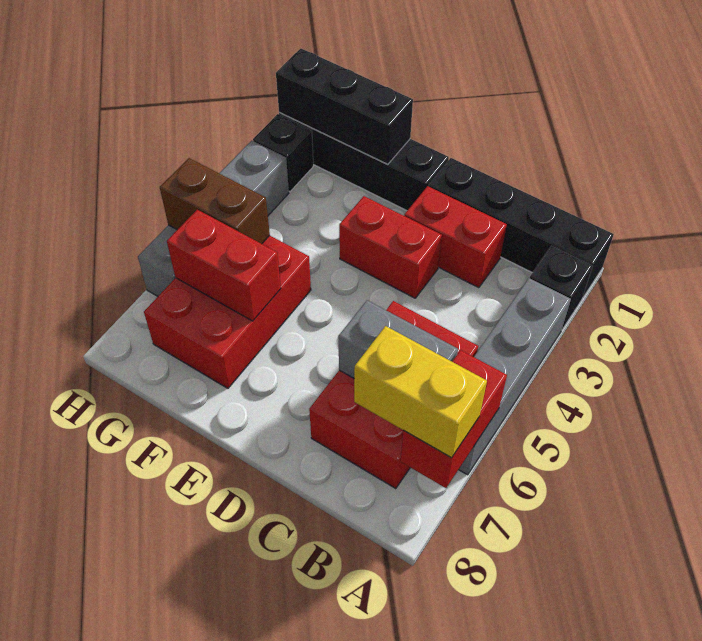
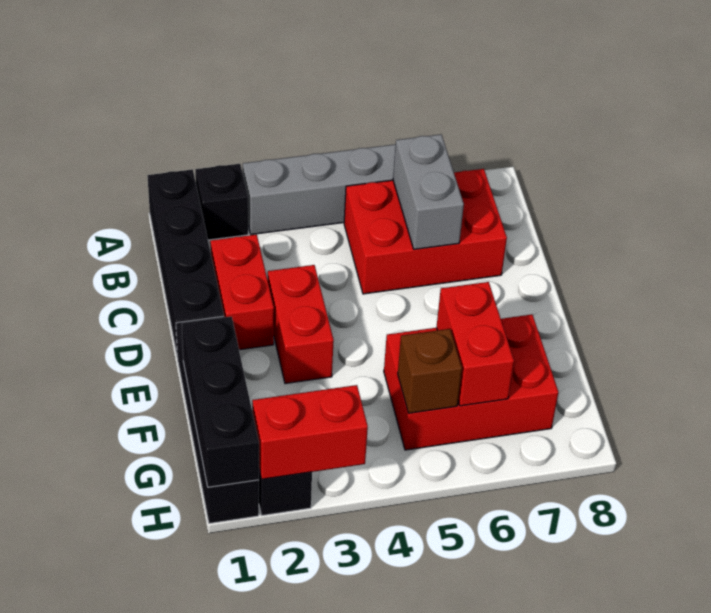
red 1x2 brick [401,350,507,488] -> red 1x2 brick moved to [252,385,368,479]
yellow 1x2 brick [354,326,487,458] -> none
brown 1x2 brick [160,158,270,244] -> brown 1x1 brick [398,329,462,413]
grey 1x4 brick [138,141,289,296] -> none

